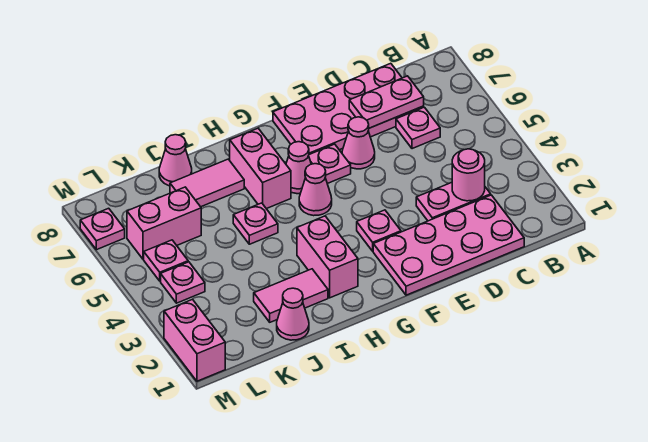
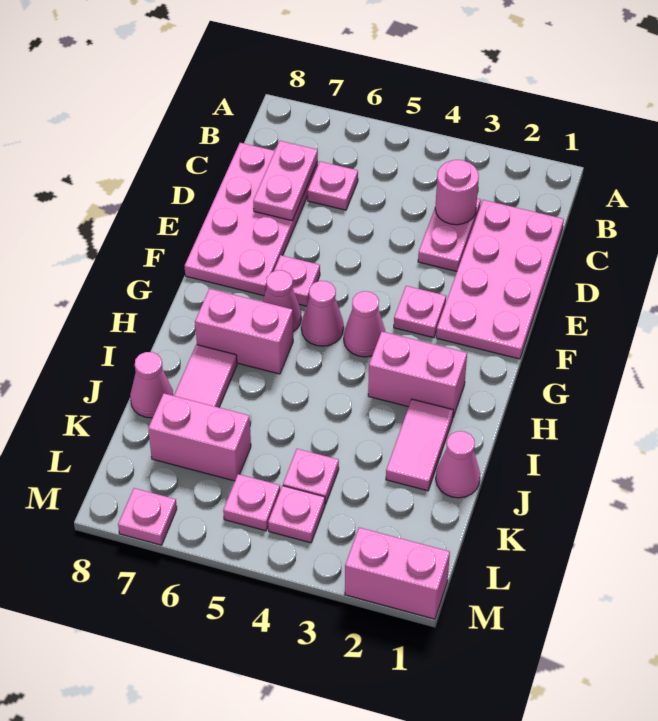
pink 1x1 cone [342,117,375,169] -> pink 1x1 cone moved to [344,291,385,357]
pink 1x1 plate [233,203,278,244] -> pink 1x1 plate moved to [283,449,339,505]
pink 1x2 brick [127,187,201,259] -> pink 1x2 brick turned to [148,393,251,481]

